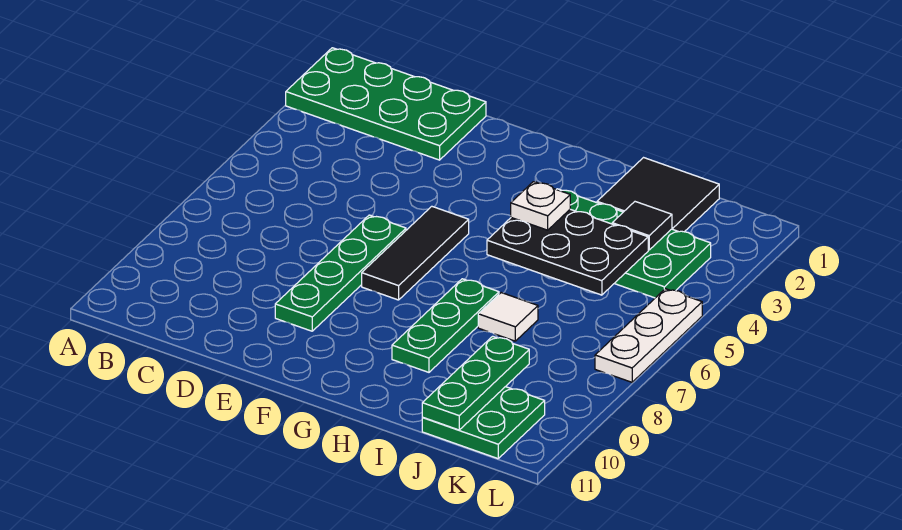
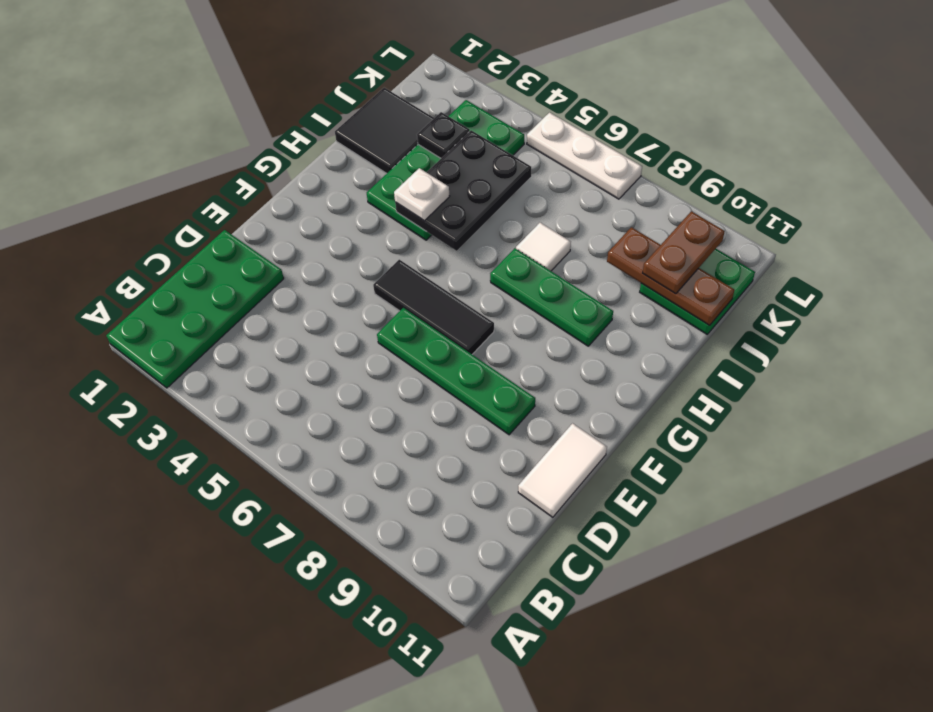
none -> white 1x2 tile [518,423,607,517]
black 1x1 tile [612,202,672,250] -> black 1x1 plate [417,112,470,158]
green 1x3 plate [422,336,529,430] -> brown 1x3 plate [607,227,735,325]
none -> brown 1x2 plate [643,211,725,294]

